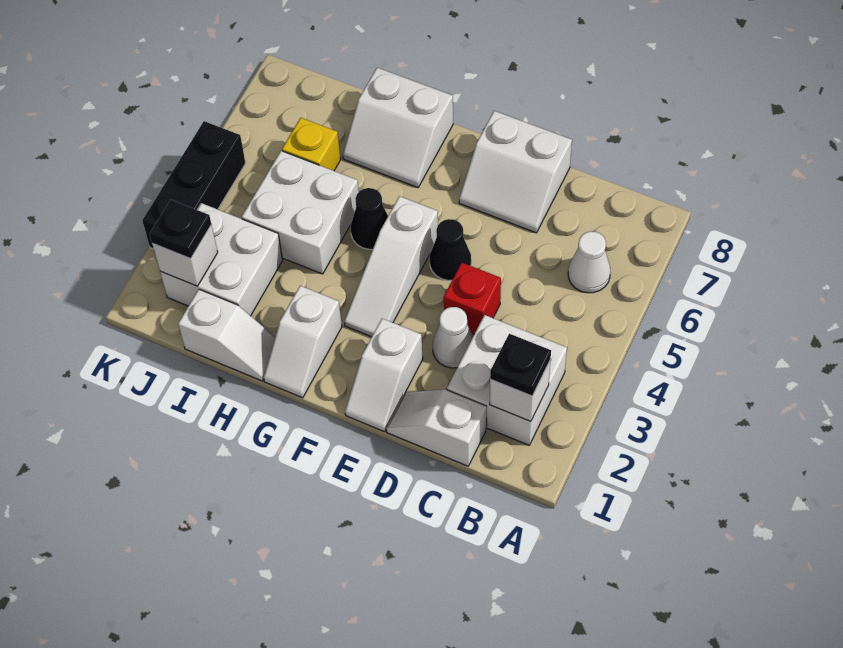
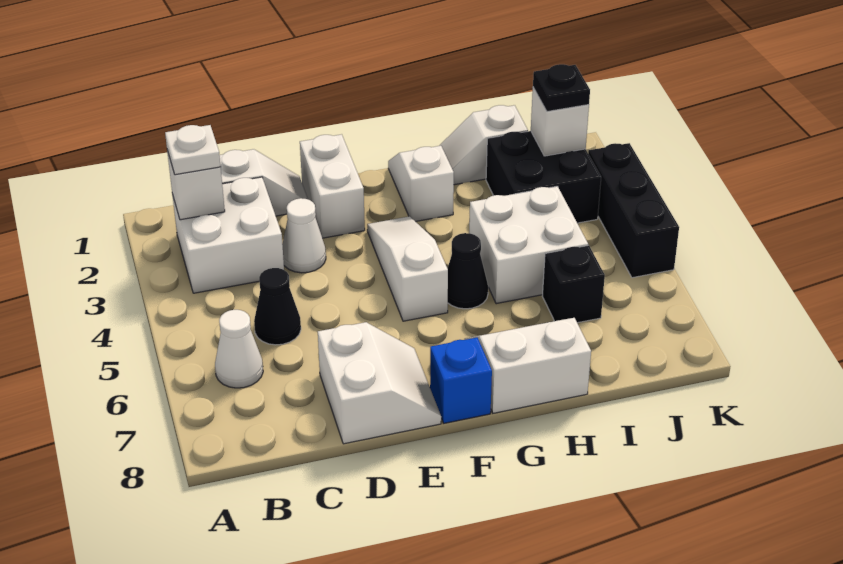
black 1x1 plate [490,334,551,396] -> white 1x1 plate [165,125,221,175]
red 1x1 brick [444,263,501,334] -> none
white 2x2 slope [459,111,572,233] -> white 2x2 slope turned to [318,322,441,444]
white 1x2 slope [345,319,423,432] -> white 1x2 brick [300,134,365,238]
black 1x1 cone [430,219,471,280] -> black 1x1 cone moved to [254,268,301,345]
none -> blue 1x1 brick [430,338,492,423]
white 2x2 brick [160,203,283,316] -> black 2x2 brick [486,131,601,223]
yellow 1x1 brick [282,118,340,171] -> black 1x1 brick [542,245,605,323]

